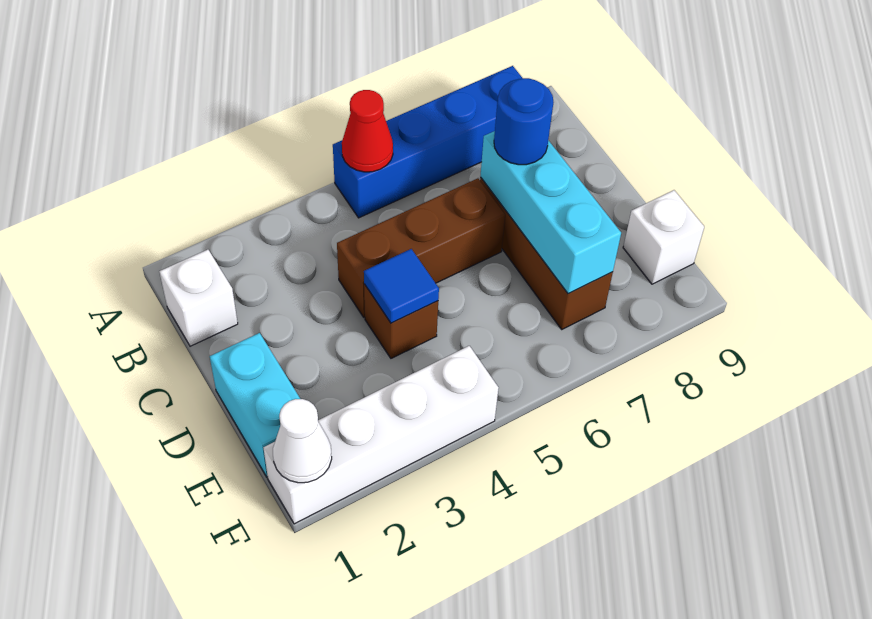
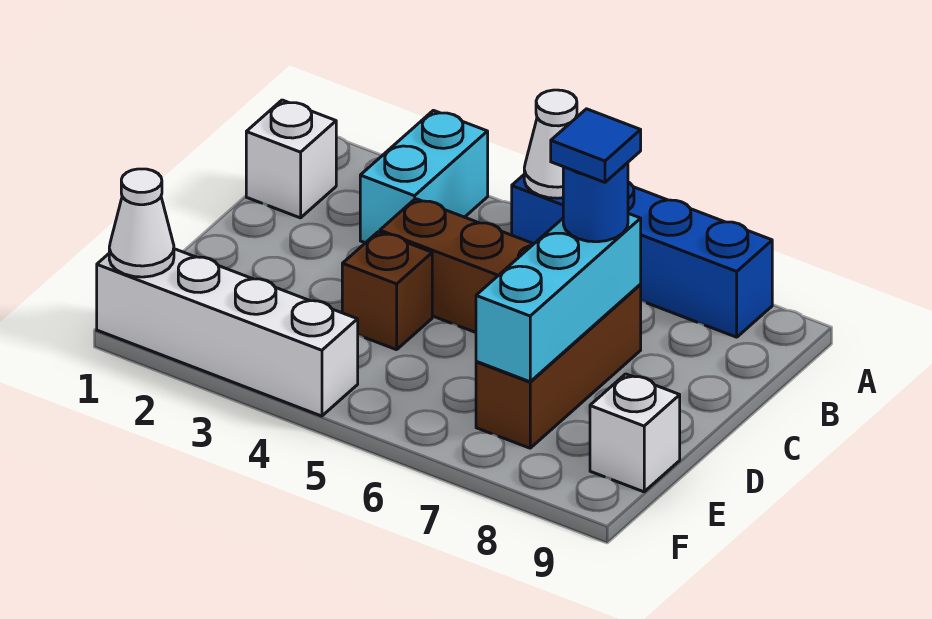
red 1x1 cone [342,90,393,172] -> white 1x1 cone [524,90,577,198]
cyan 1x2 brick [210,333,300,477] -> cyan 1x2 brick moved to [360,110,488,243]
blue 1x1 tile [364,249,439,323] -> blue 1x1 tile moved to [551,109,641,182]

